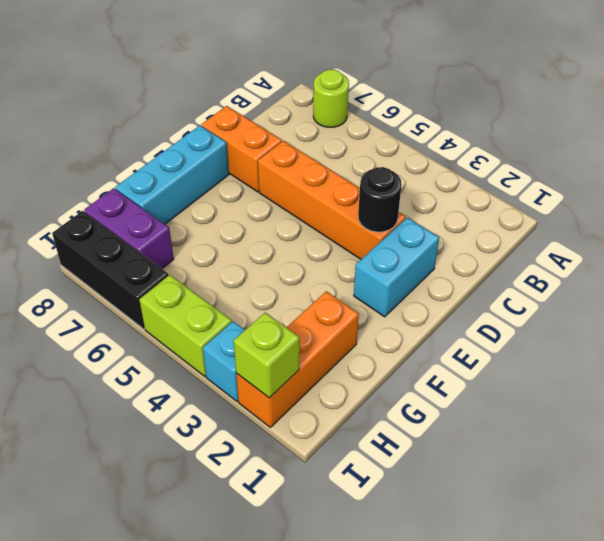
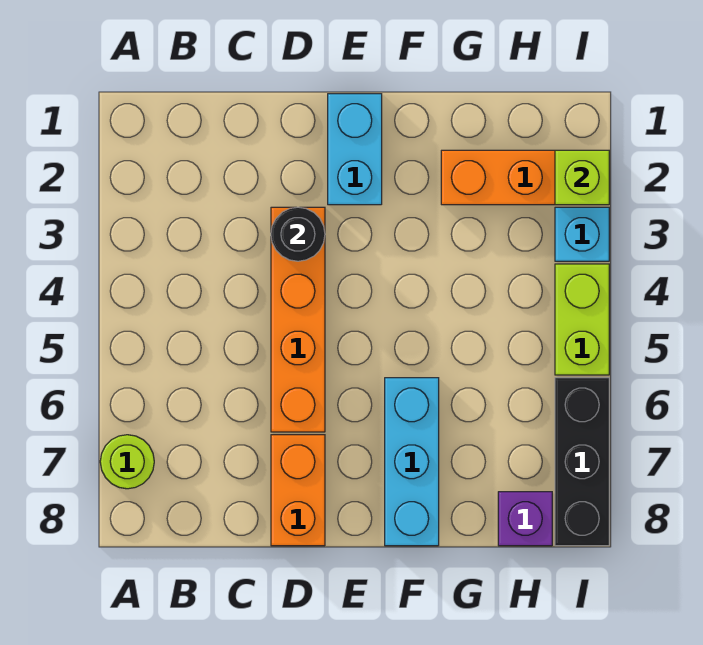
cyan 1x2 brick [354,218,439,317] -> cyan 1x2 brick turned to [328,94,382,205]
cyan 1x3 brick [115,126,229,224] -> cyan 1x3 brick turned to [385,378,439,546]
purple 1x2 brick [84,188,174,269] -> purple 1x1 brick [498,492,552,546]

